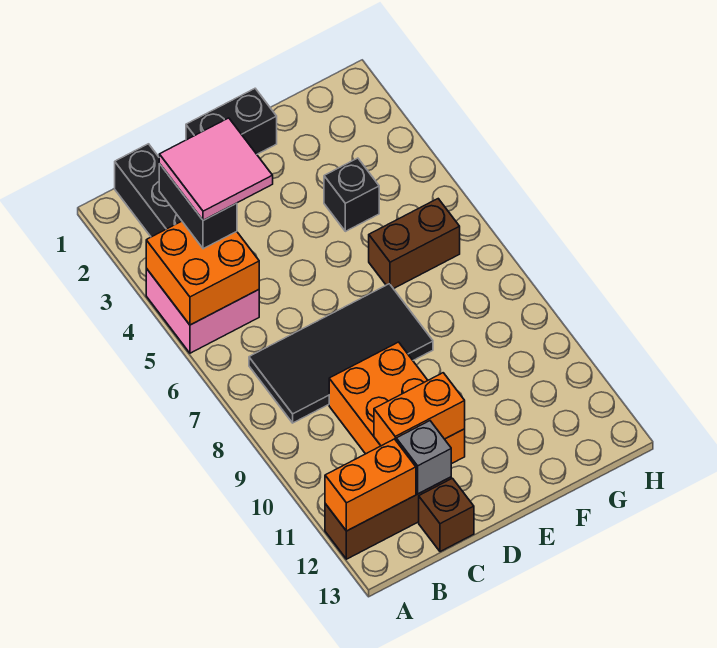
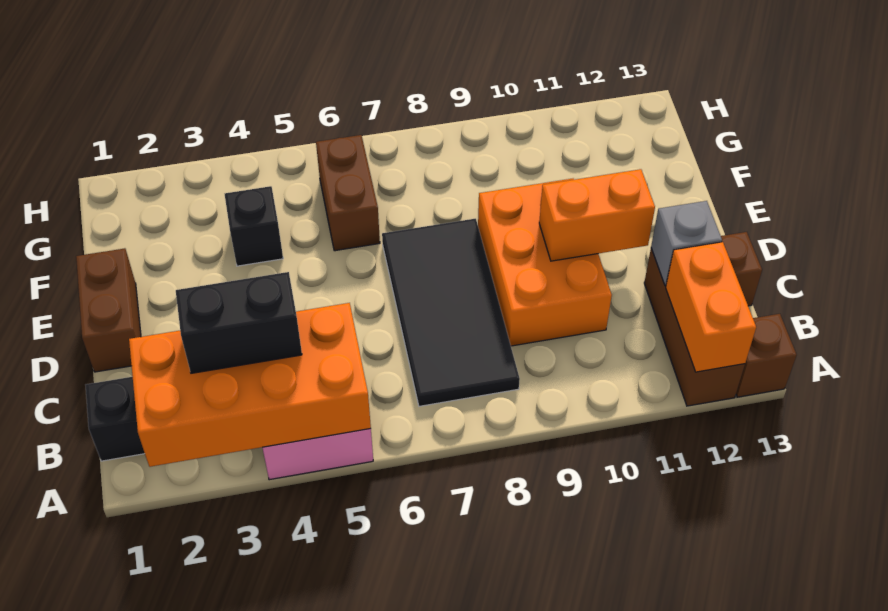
orange 2x2 brick [146,221,259,325] -> orange 2x4 brick [129,303,371,467]
none -> brown 1x1 brick [736,314,797,397]
pink 2x2 tile [159,118,273,220] -> none
orange 2x3 brick [329,342,465,464] -> orange 2x3 brick turned to [478,179,612,346]
orange 1x2 brick [374,373,465,446] -> orange 1x2 brick turned to [539,169,655,261]
black 1x2 brick [186,89,277,154] -> brown 1x2 brick [76,248,141,372]

